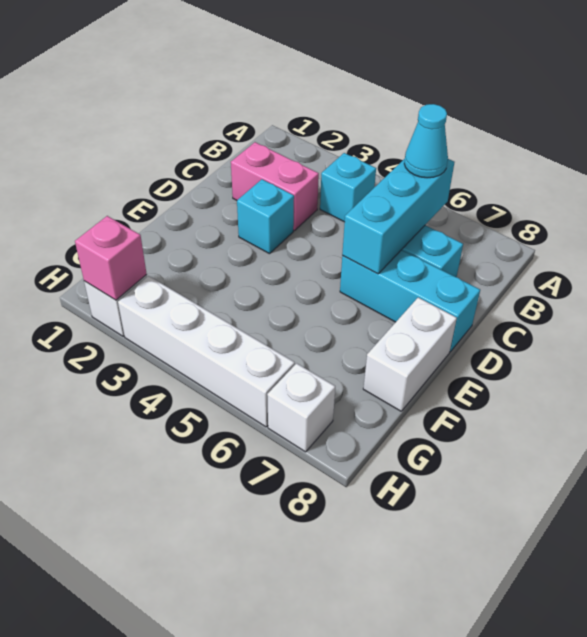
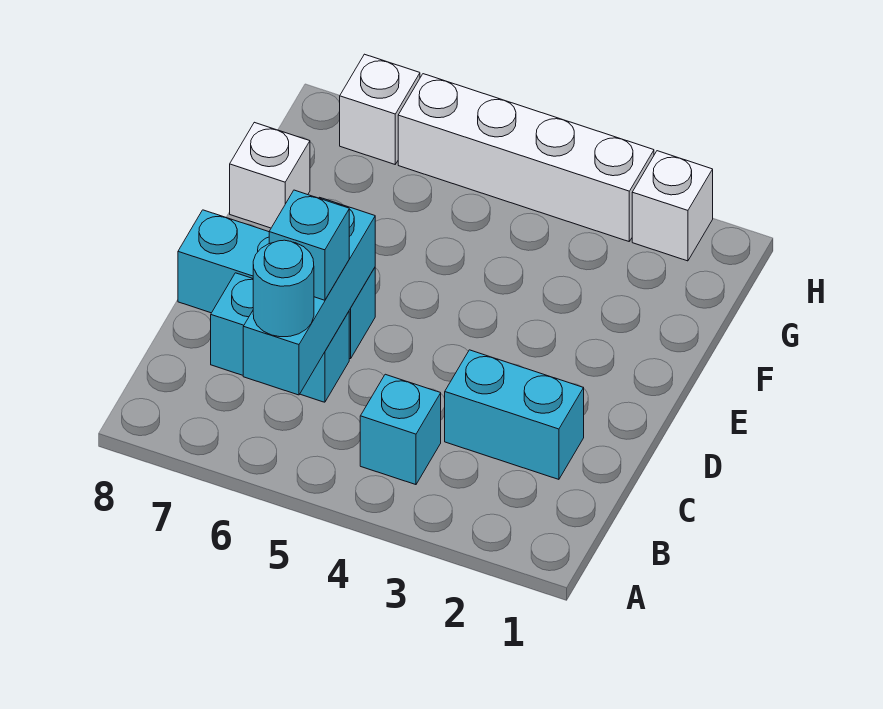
cyan 1x1 cone [404,104,448,178] -> cyan 1x1 round brick [253,240,314,337]
pink 1x2 brick [231,142,319,231] -> cyan 1x2 brick [445,350,584,479]
cyan 1x1 brick [237,179,294,254] -> cyan 1x1 brick moved to [269,190,349,300]
white 1x2 brick [363,297,457,411] -> white 1x1 brick [230,122,310,228]
pink 1x1 brick [75,216,147,300] -> none

